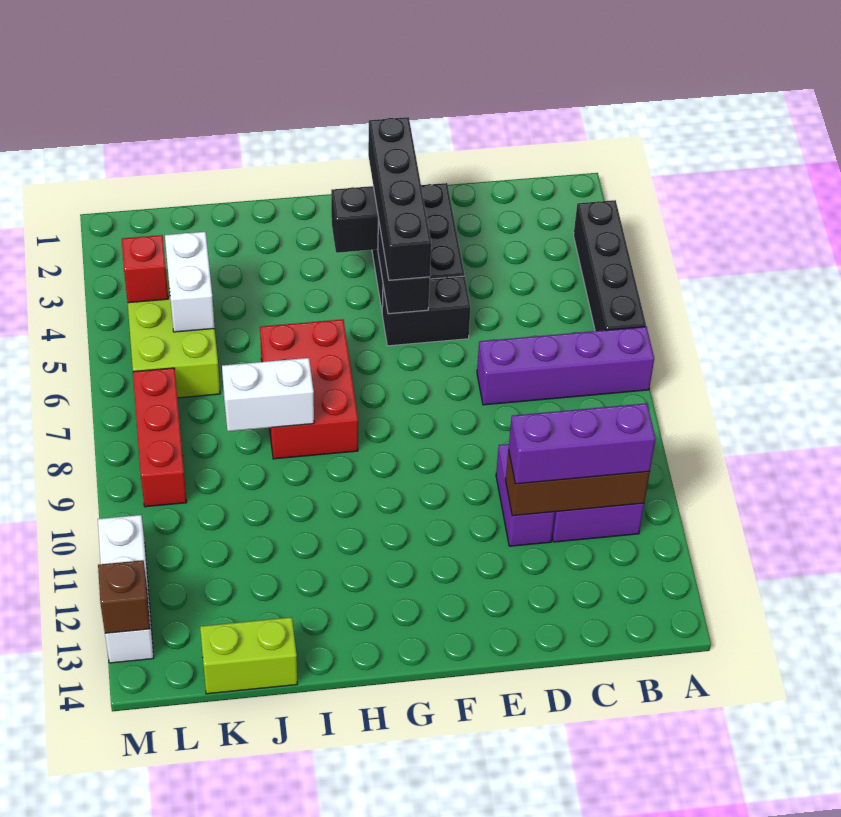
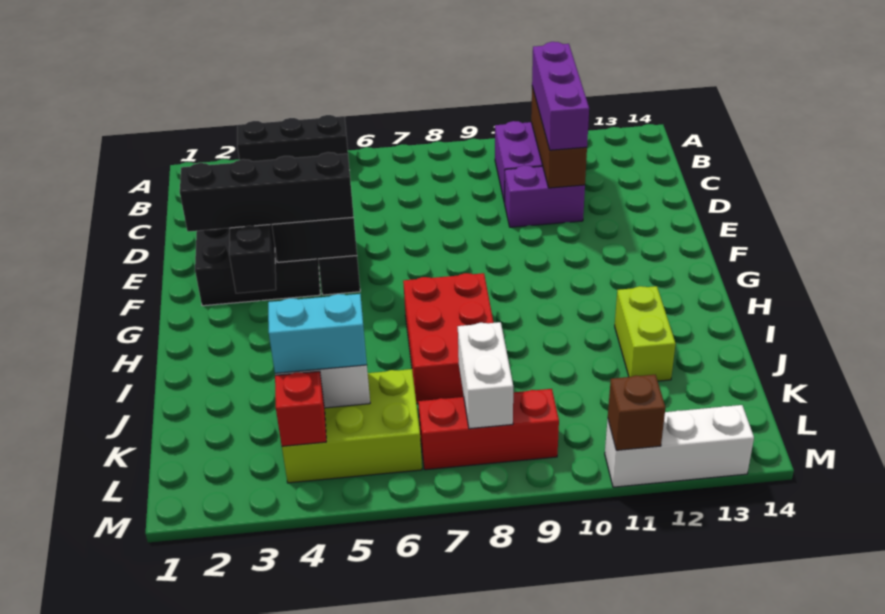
black 1x4 brick [574,200,646,331] -> black 1x3 brick [237,115,348,161]
purple 1x4 brick [477,327,654,405] -> none
red 2x3 brick [260,319,358,459] -> red 2x3 brick turned to [403,273,494,404]
white 1x2 brick [222,358,314,431] -> white 1x2 brick moved to [458,322,513,429]
lime 1x2 brick [200,617,297,694] -> lime 1x2 brick moved to [615,286,676,381]
none -> cyan 1x2 brick [268,294,367,373]
brown 1x1 brick [98,560,150,633] -> brown 1x1 brick moved to [608,375,665,450]

